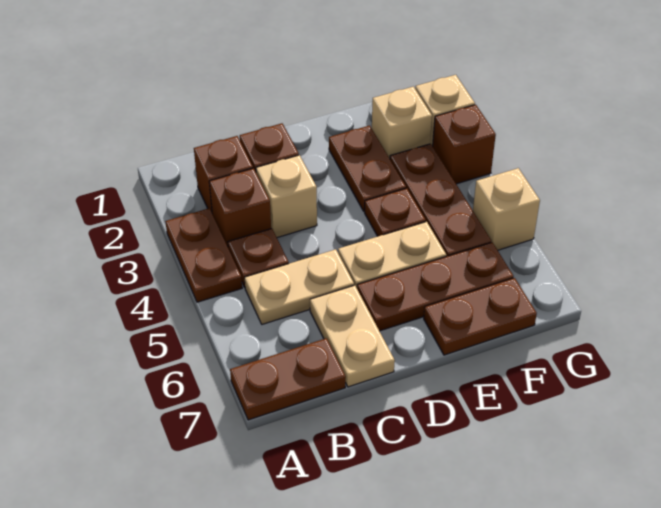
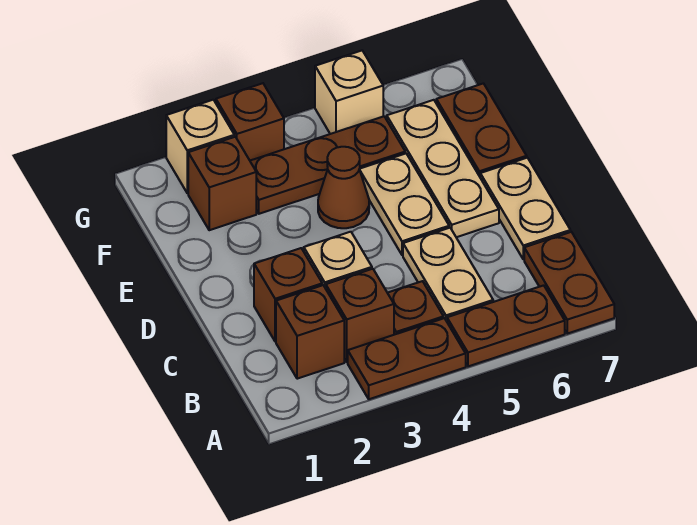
tan 1x2 plate [310,285,395,387] -> tan 1x2 plate turned to [480,158,570,259]
brown 1x3 plate [357,242,514,331] -> tan 1x3 plate [387,100,499,237]
brown 1x2 plate [329,126,406,211] -> brown 1x2 plate moved to [447,285,565,366]
brown 1x1 plate [365,188,426,236] -> brown 1x1 cone [318,147,369,228]
tan 1x1 brick [372,87,432,159] -> brown 1x1 brick [188,137,256,230]

